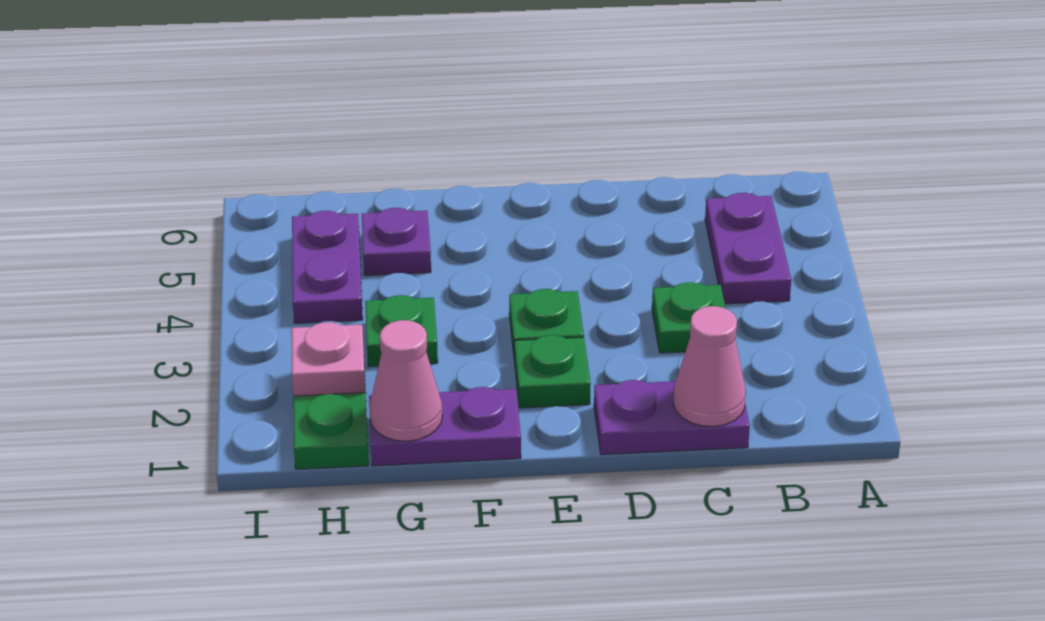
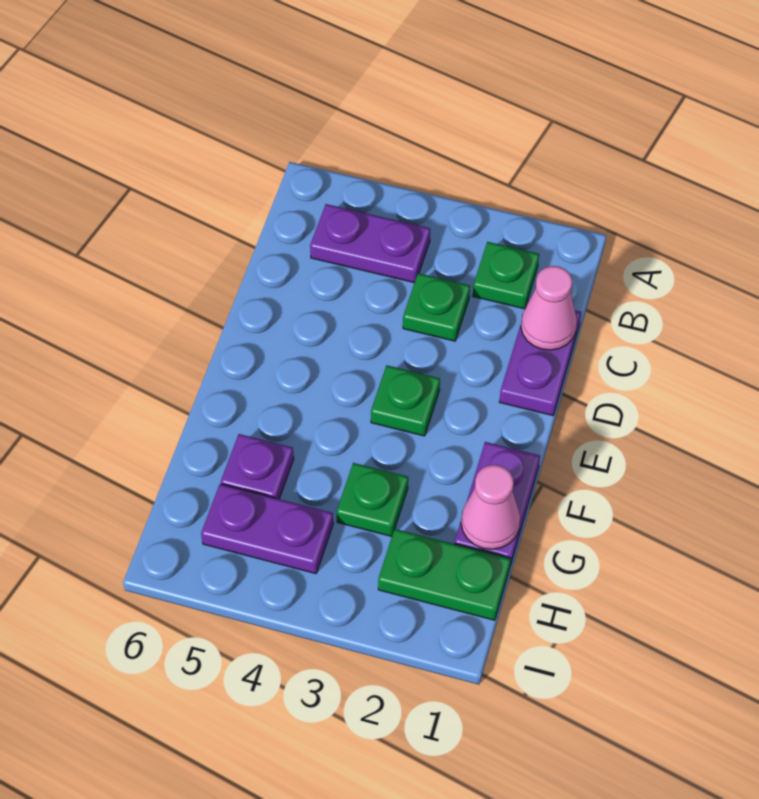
green 1x1 plate [514,335,591,408] -> green 1x1 plate moved to [473,242,539,309]
pink 1x1 plate [291,322,365,396] -> none

